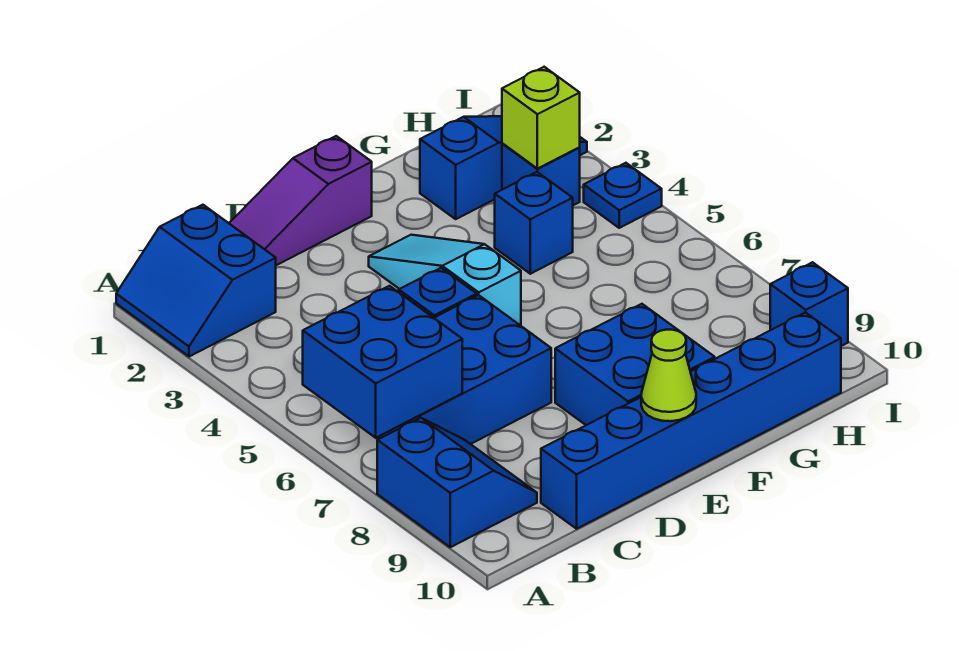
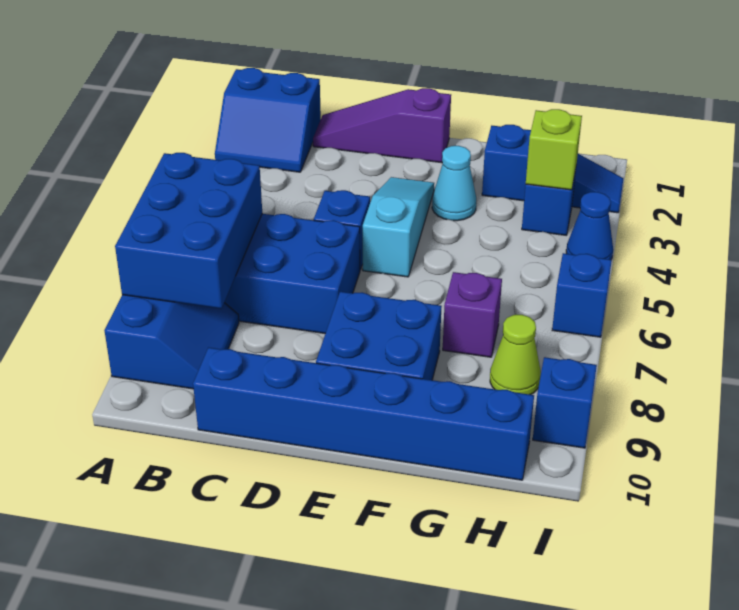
blue 2x2 slope [116,205,276,357] -> blue 2x2 slope turned to [215,68,321,172]
blue 2x2 brick [303,286,462,438] -> blue 2x3 brick [115,153,262,309]
lime 1x1 cone [641,330,696,421] -> lime 1x1 cone moved to [490,315,541,395]
none -> cyan 1x1 cone [432,146,476,221]
blue 1x1 brick [495,172,573,274] -> blue 1x1 brick moved to [552,253,612,337]
none -> purple 1x1 brick [443,272,502,357]
blue 1x1 plate [584,163,662,228] -> blue 1x1 cone [566,192,613,260]

